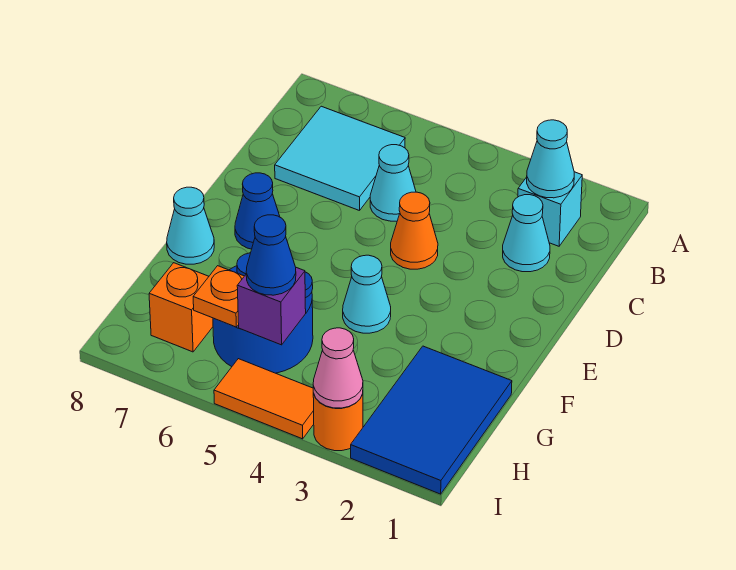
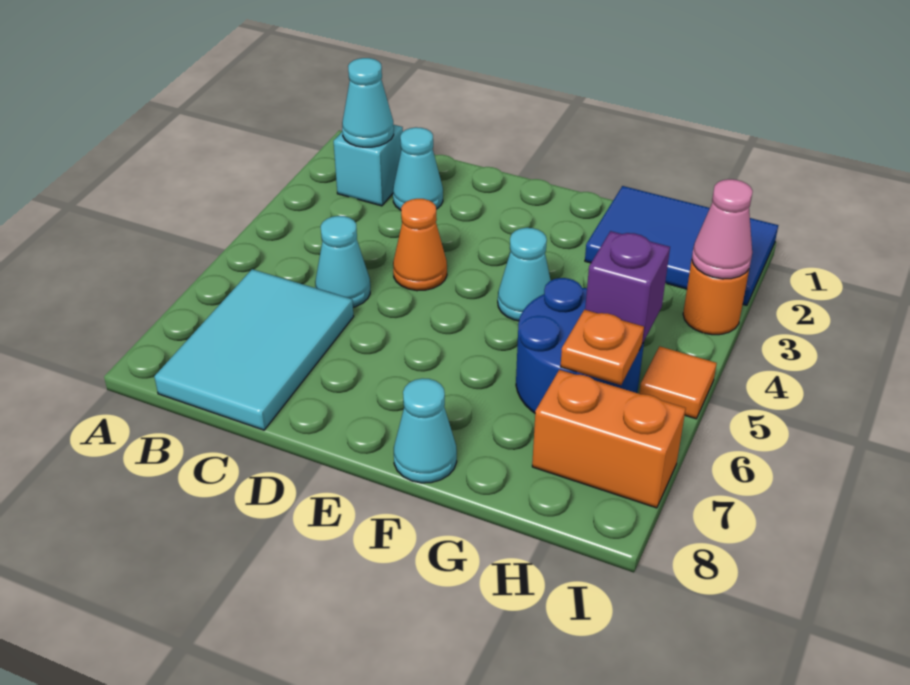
cyan 2x2 tile [275,106,405,211] -> cyan 2x3 tile [154,269,354,430]
blue 1x1 cone [235,173,280,249] -> none
blue 1x1 cone [246,215,296,295] -> none
orange 1x1 brick [149,263,213,352] -> orange 1x2 brick [532,370,686,508]
orange 1x2 tile [214,359,314,439] -> orange 1x1 tile [639,346,717,419]

